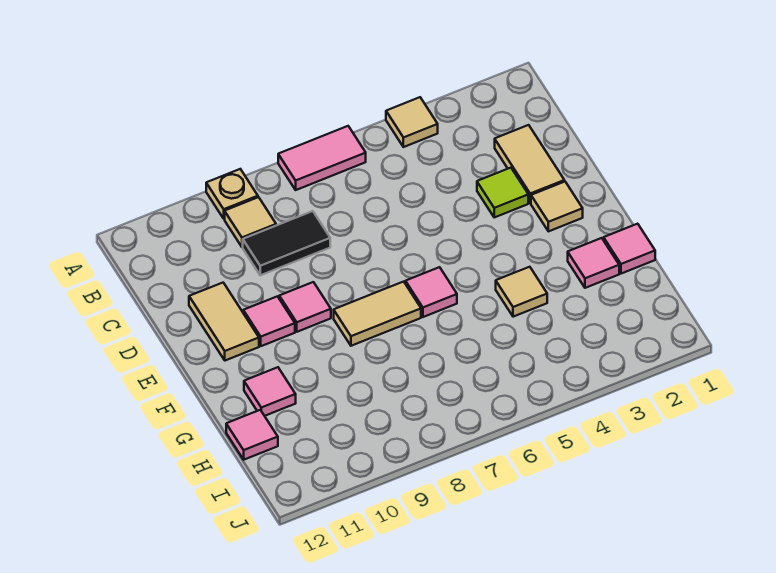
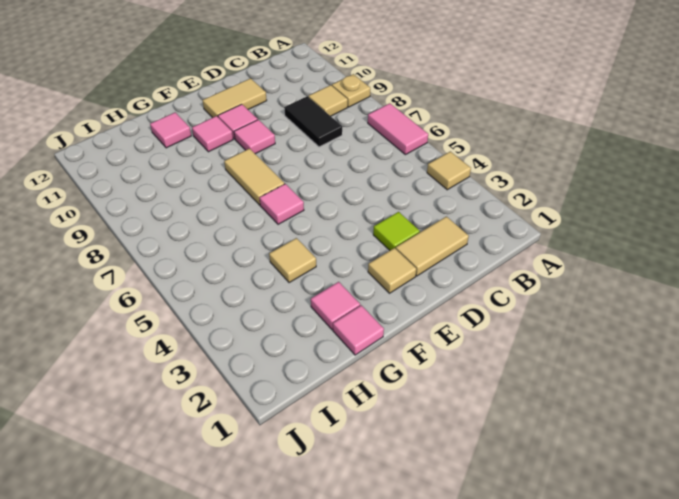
pink 1x1 tile [226,410,278,460] -> pink 1x1 tile moved to [192,116,233,152]

